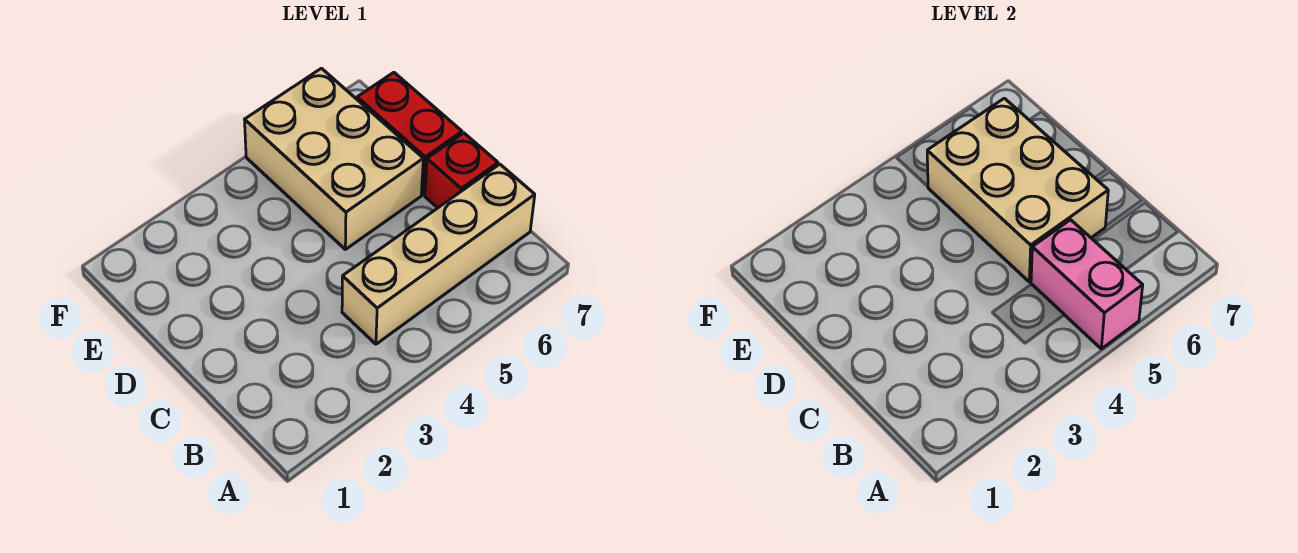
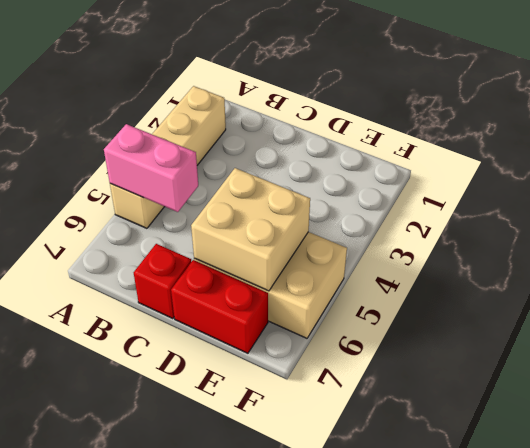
tan 1x4 brick [342,164,535,344] -> tan 1x4 brick moved to [110,86,226,228]
tan 2x3 brick [927,98,1108,282] -> tan 2x2 brick [191,168,310,291]

